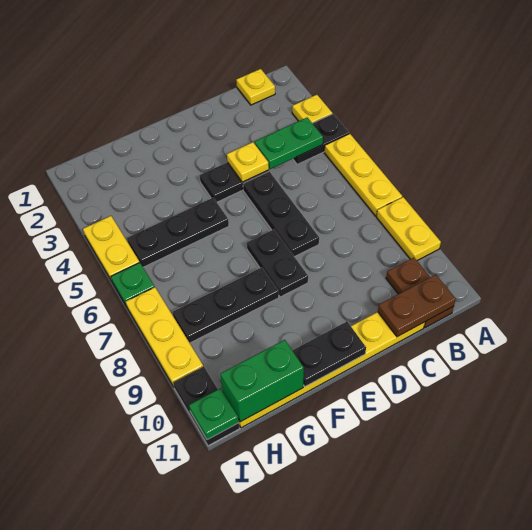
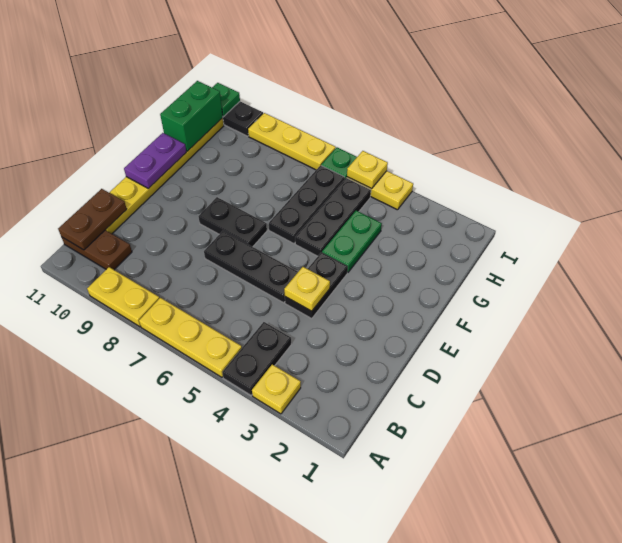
yellow 1x1 plate [236,69,275,105] -> yellow 1x1 plate moved to [347,151,388,189]
green 1x2 plate [255,118,323,169] -> green 1x2 plate moved to [322,211,382,272]
black 1x2 plate [292,321,366,387] -> purple 1x2 plate [124,133,186,189]
black 1x3 plate [173,267,279,343] -> black 1x3 plate moved to [269,165,345,244]

